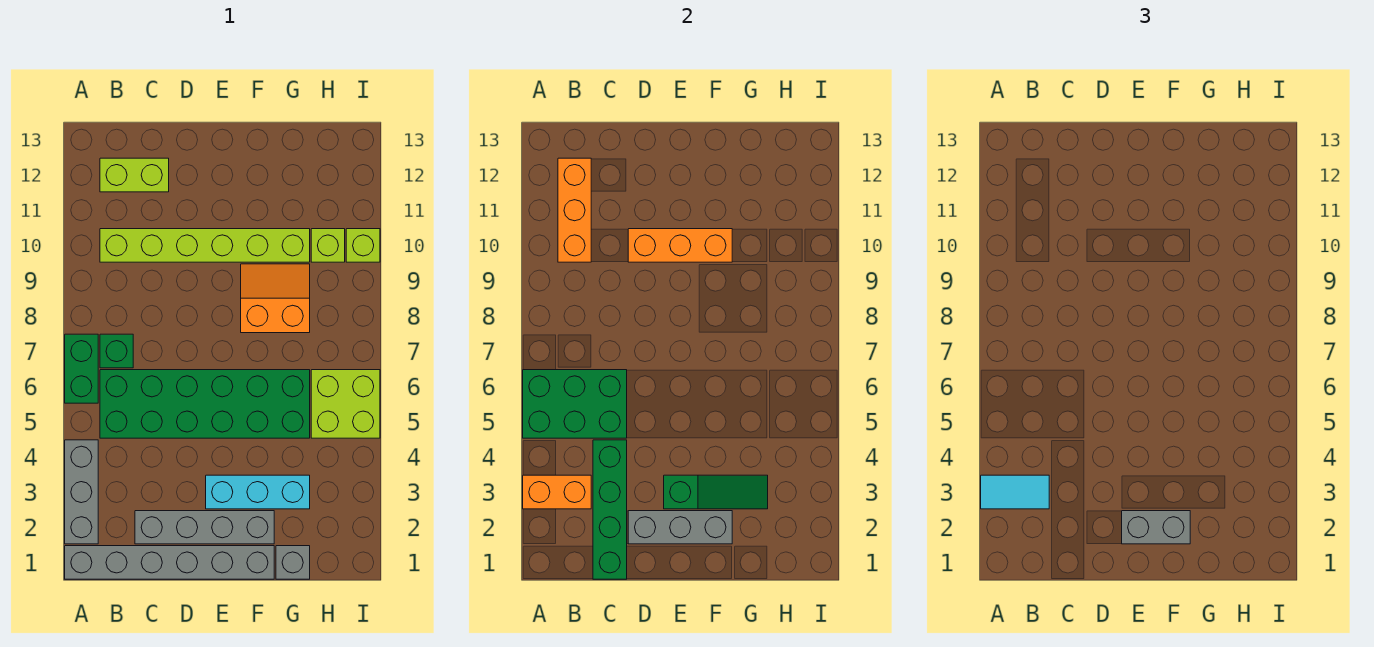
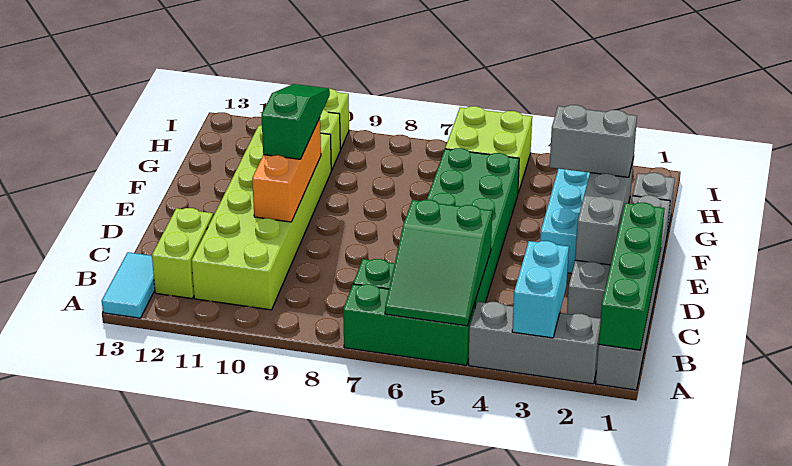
orange 1x2 brick [523,475,591,509] -> cyan 1x2 brick [512,241,569,338]
cyan 1x2 tile [981,475,1049,509] -> cyan 1x2 tile moved to [102,252,155,318]
green 2x3 brick [523,370,627,438] -> green 2x3 slope [385,200,492,326]
green 1x2 brick [65,334,98,403] -> green 1x3 brick [343,284,475,365]
lime 1x6 brick [100,229,310,262] -> lime 2x6 brick [192,125,332,310]
orange 1x3 brick [558,158,591,262] -> none
green 1x4 brick [593,440,627,579] -> green 1x4 brick turned to [599,202,665,350]
grey 1x2 brick [1122,511,1190,544] -> grey 1x2 brick turned to [550,105,637,177]
green 1x3 slope [664,475,768,509] -> green 1x3 slope moved to [261,84,330,159]
orange 2x2 slope [241,264,310,333] -> none

